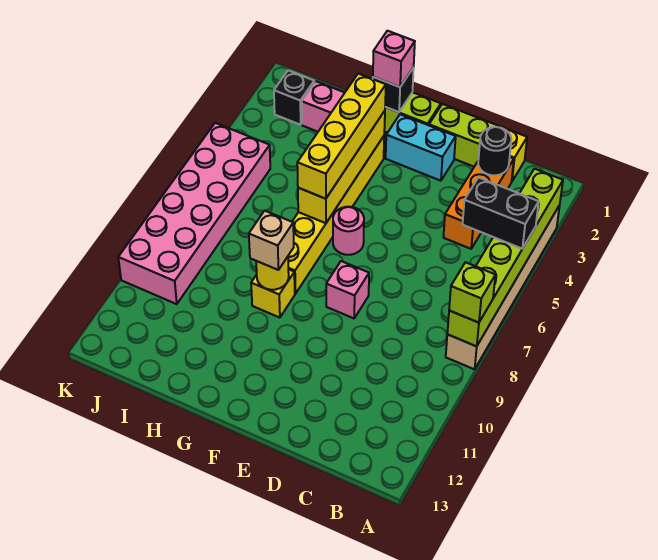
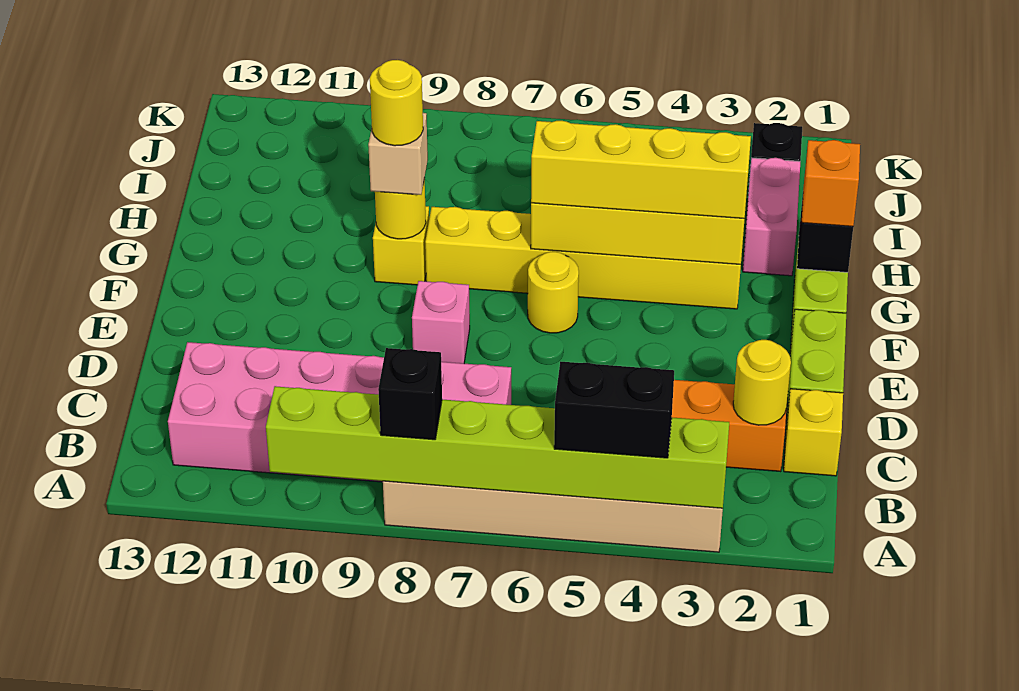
lime 1x6 brick [447,169,563,346] -> lime 1x8 brick [266,386,729,508]
black 1x2 brick [463,178,539,248] -> black 1x2 brick turned to [554,362,674,458]
lime 1x1 brick [449,262,495,323] -> black 1x1 brick [378,348,442,440]
black 1x1 round brick [478,127,511,175] -> yellow 1x1 round brick [733,340,791,425]
cyan 1x2 brick [386,114,456,181] -> none
pink 1x1 round brick [333,207,364,255] -> yellow 1x1 round brick [528,252,579,333]
pink 1x1 brick [373,31,415,87] -> orange 1x1 brick [802,140,860,226]
none -> yellow 1x1 round brick [370,60,423,146]
pink 2x6 brick [118,123,270,304] -> pink 2x6 brick moved to [168,342,511,482]

